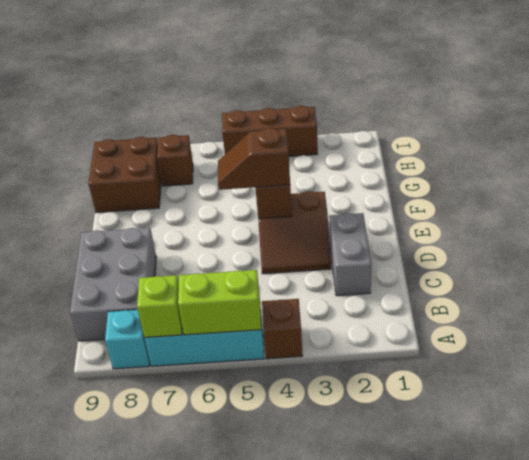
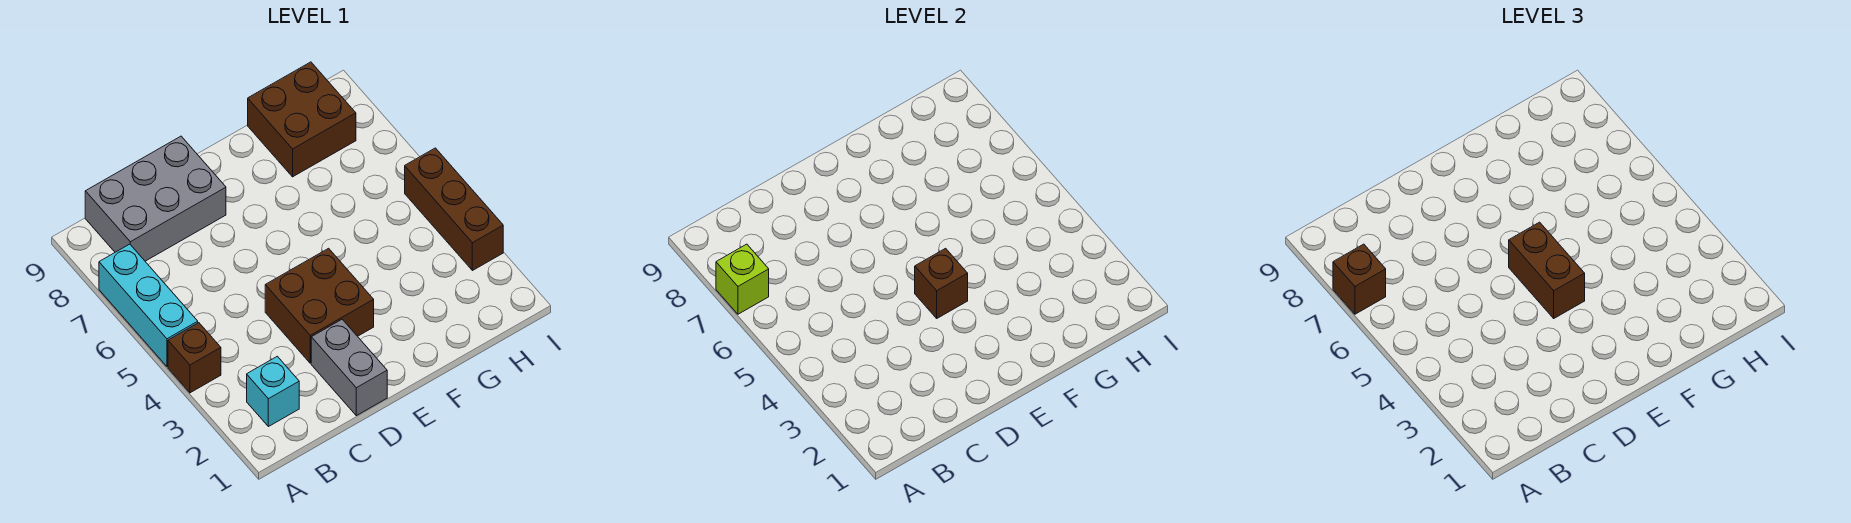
lime 1x2 brick [178,270,261,335] -> none
cyan 1x1 brick [105,310,150,369] -> cyan 1x1 brick moved to [247,356,299,427]
grey 1x2 brick [329,213,371,296] -> grey 1x2 brick turned to [311,319,387,416]
brown 2x2 slope [258,191,331,274] -> brown 2x2 brick [265,248,374,363]
brown 1x2 slope [218,128,290,190] -> brown 1x2 brick [1509,222,1585,318]
brown 1x1 brick [157,135,193,186] -> brown 1x1 brick moved to [1333,244,1386,314]

